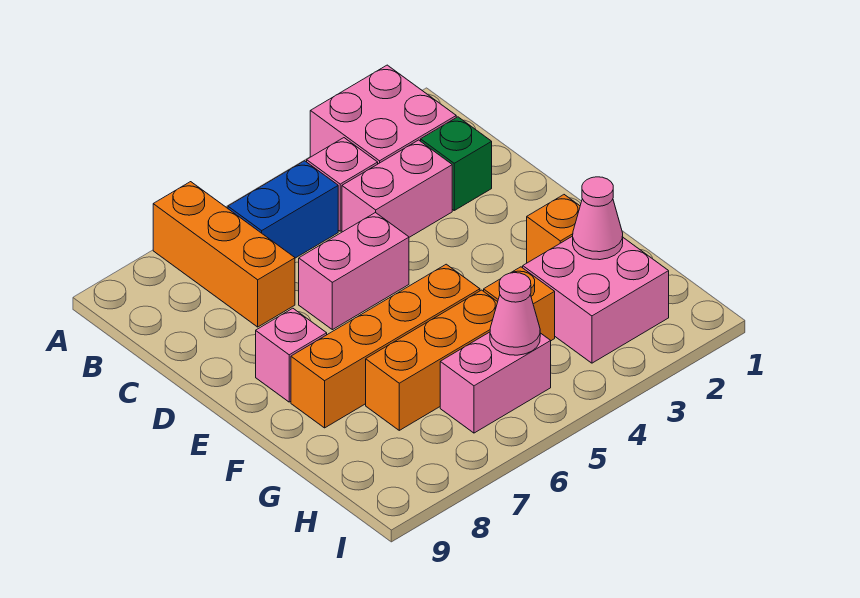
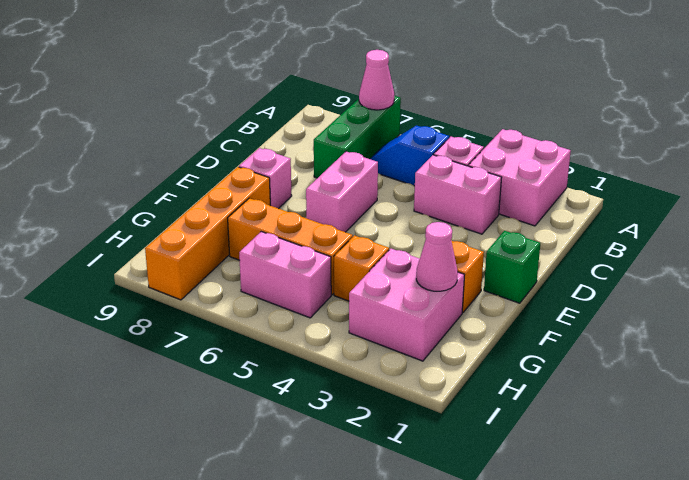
orange 1x3 brick [153,182,295,327] -> green 1x3 brick [314,96,401,178]
blue 1x2 brick [228,161,338,258] -> blue 1x2 slope [370,126,449,186]
green 1x1 brick [421,117,492,210] -> green 1x1 brick moved to [484,231,540,303]
pink 1x2 brick [299,212,409,330] -> pink 1x2 brick turned to [306,152,378,232]
orange 1x4 brick [291,264,480,428] -> orange 1x4 brick turned to [145,167,270,300]
pink 1x1 cone [490,273,540,355] -> pink 1x1 cone moved to [359,50,394,110]

